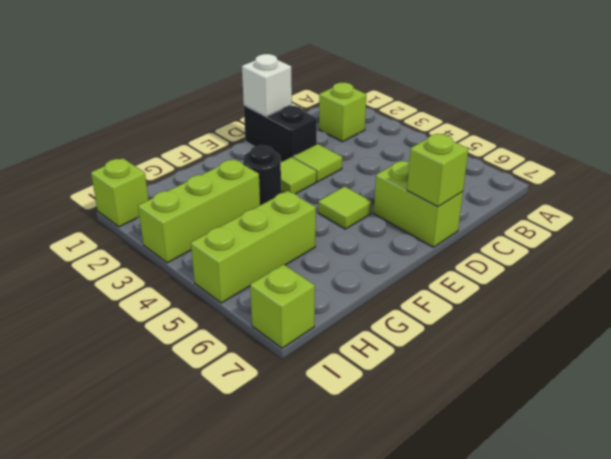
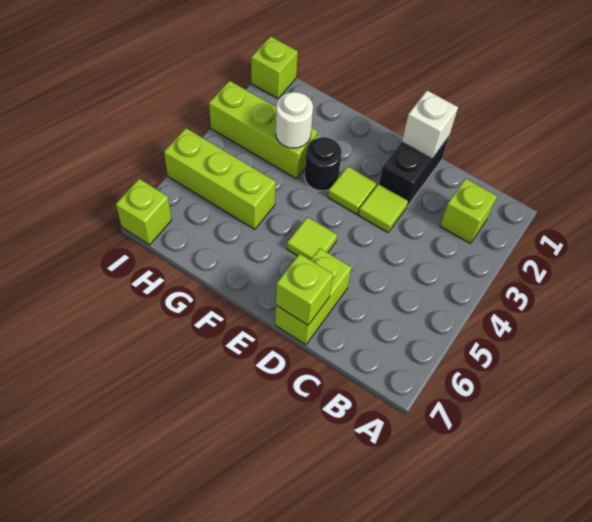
none -> white 1x1 round brick [276,92,313,148]

